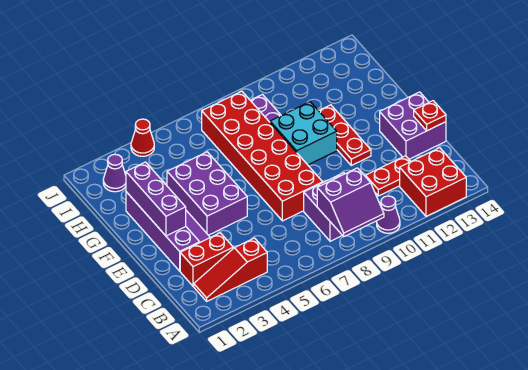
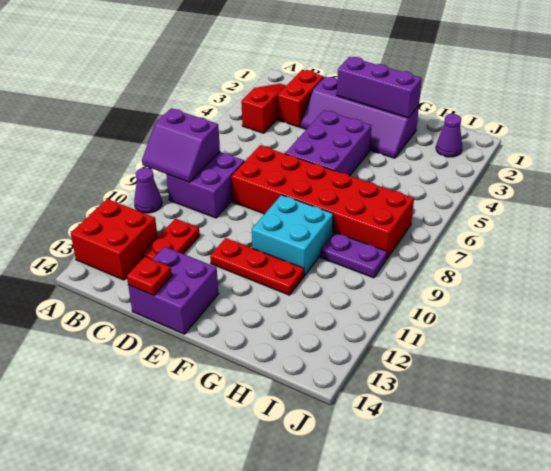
purple 2x2 slope [317,168,384,237] -> purple 2x2 slope turned to [142,108,220,182]
purple 2x3 brick [167,152,247,235] -> purple 2x3 brick turned to [285,110,371,176]
red 1x1 cone [131,119,154,156] -> none

